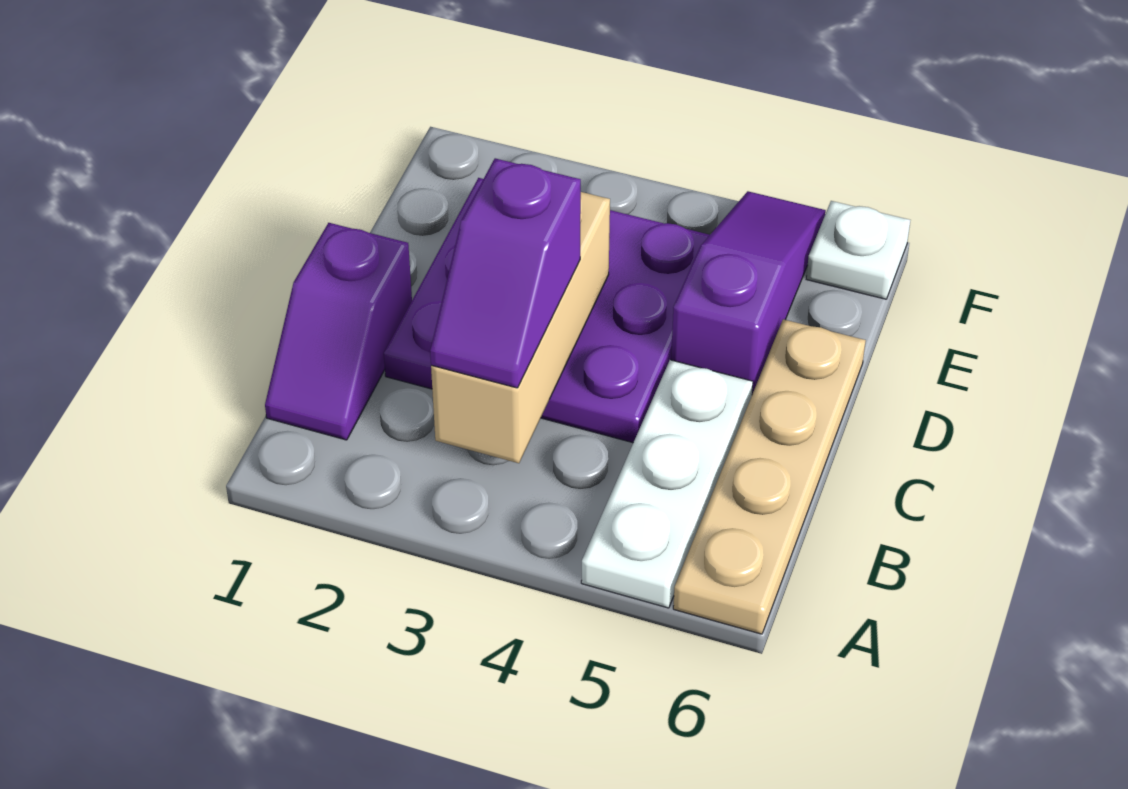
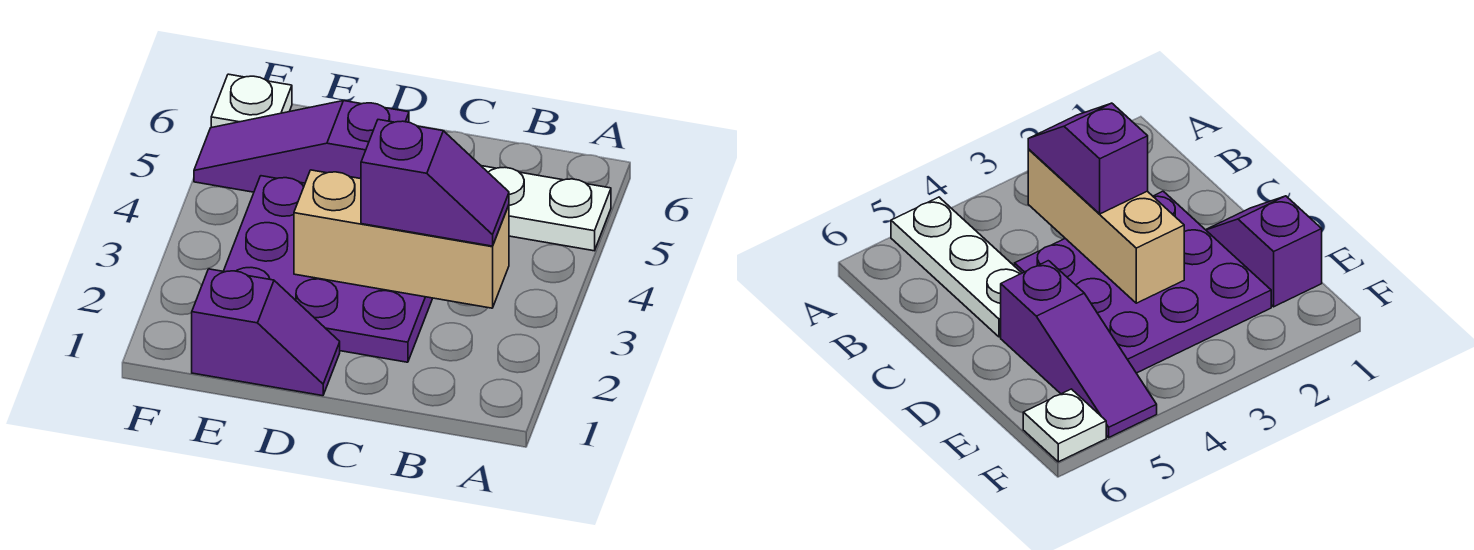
tan 1x4 plate [673,319,866,634] -> none
purple 1x2 slope [265,223,412,440] -> purple 1x2 slope moved to [192,269,340,396]

